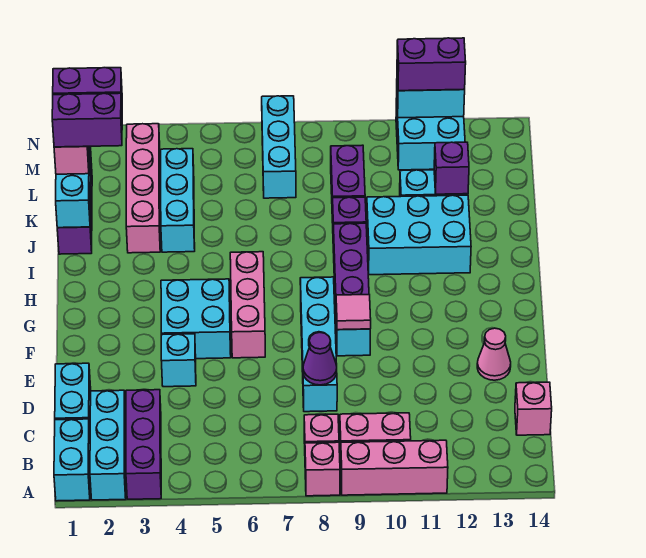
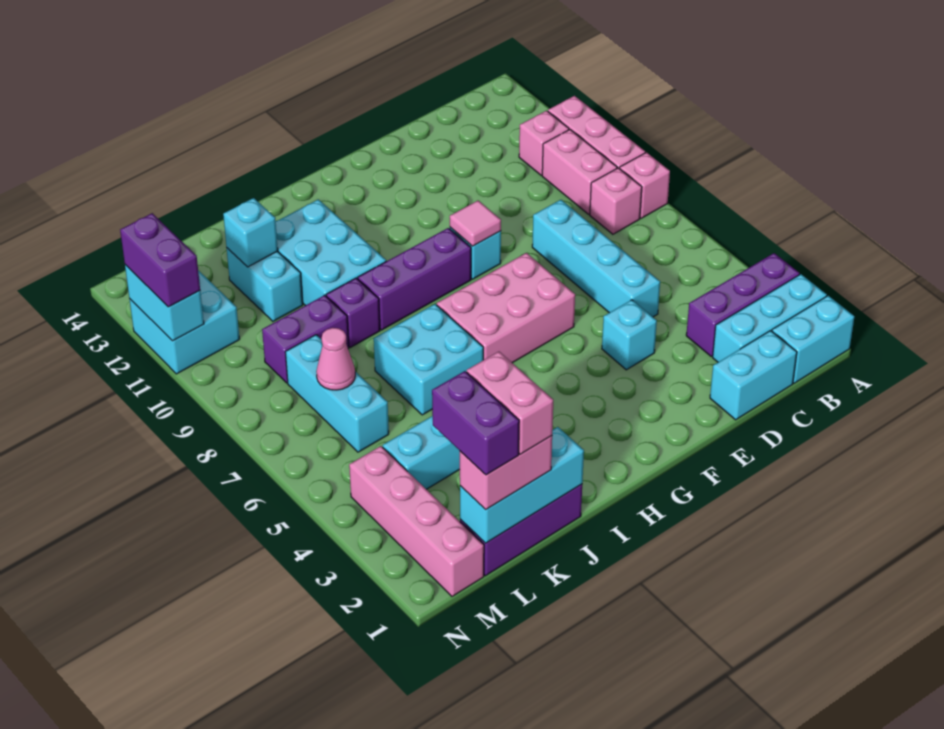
pink 1x1 brick [515,382,552,435] -> pink 1x1 brick moved to [519,111,569,175]
cyan 1x4 brick [300,277,337,412] -> cyan 1x4 brick turned to [532,200,660,317]
purple 1x1 cone [303,332,337,385] -> none
pink 1x1 cone [477,328,511,380] -> pink 1x1 cone moved to [316,328,355,390]
cyan 2x2 brick [161,279,231,359] -> cyan 2x2 brick moved to [374,304,483,415]
pink 1x3 brick [230,252,265,358] -> pink 2x3 brick [437,253,575,363]
pink 1x4 brick [126,124,160,253] -> pink 1x4 brick turned to [349,446,484,596]
purple 1x2 brick [52,93,122,147] -> pink 1x2 brick [467,352,553,454]
purple 1x1 brick [434,142,469,194] -> cyan 1x1 brick [223,198,278,267]
cyan 1x3 brick [262,96,296,198] -> cyan 1x3 brick turned to [285,335,389,452]

